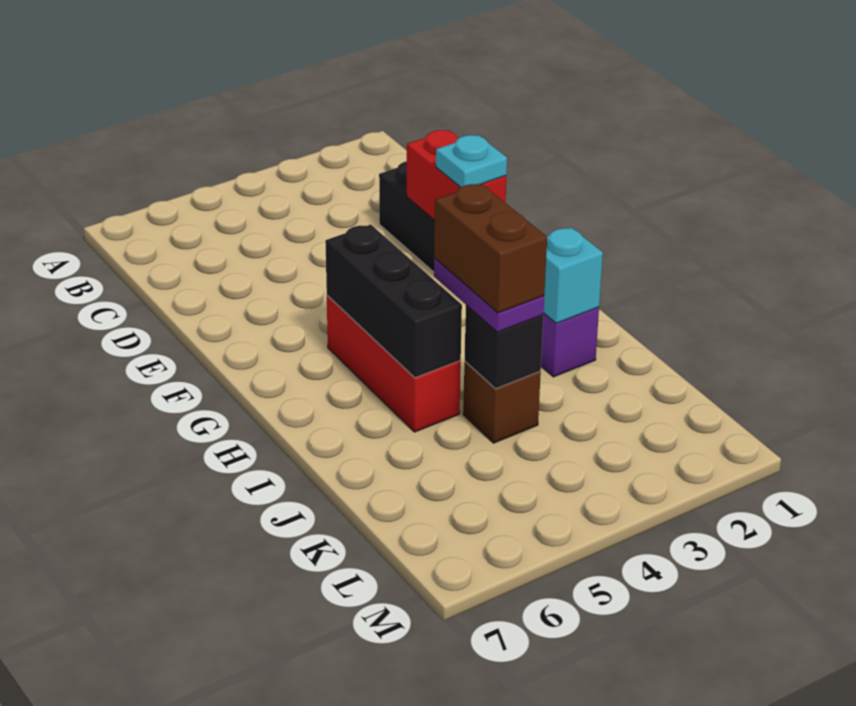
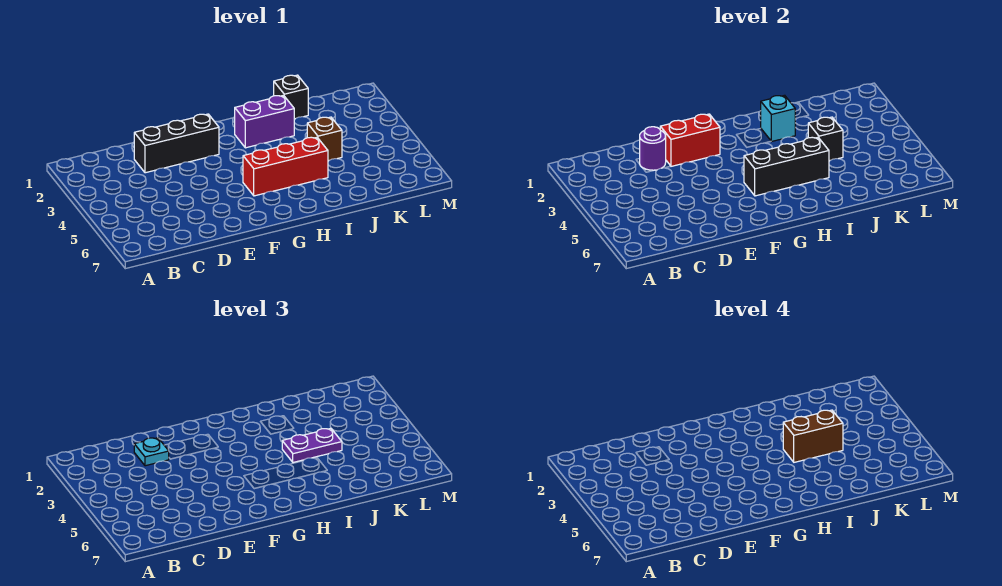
none -> purple 1x1 round brick [640,127,666,170]
cyan 1x1 plate [436,135,507,187] -> cyan 1x1 plate moved to [134,438,169,466]
none -> black 1x1 brick [274,75,308,119]

